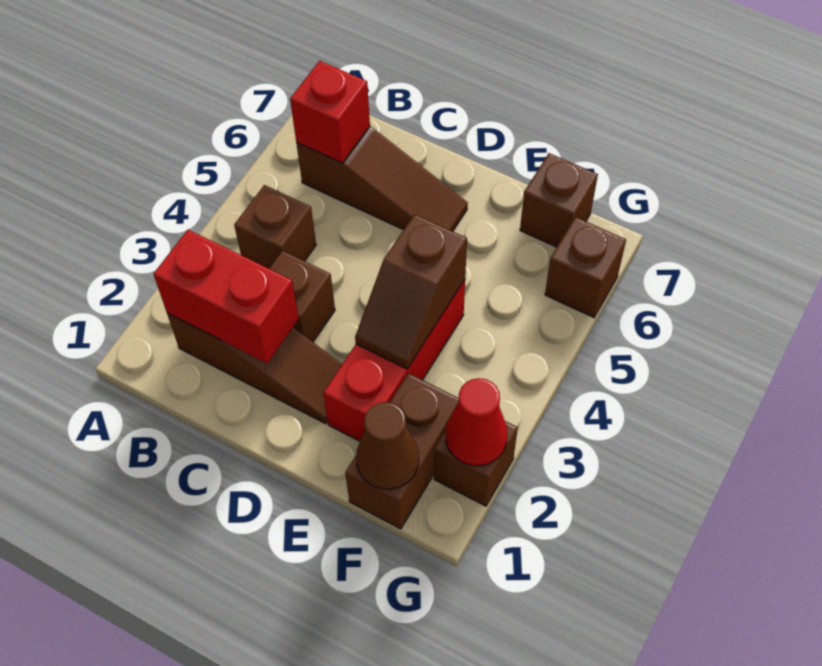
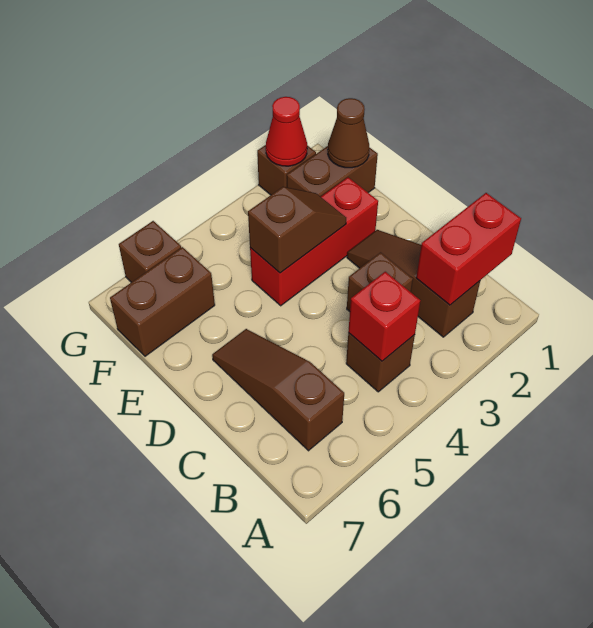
red 1x2 brick [153,230,299,363] -> red 1x2 brick turned to [416,193,521,305]
red 1x1 brick [290,61,370,163] -> red 1x1 brick moved to [348,272,420,361]
brown 1x1 brick [520,153,598,247] -> brown 1x2 brick [110,247,215,356]

